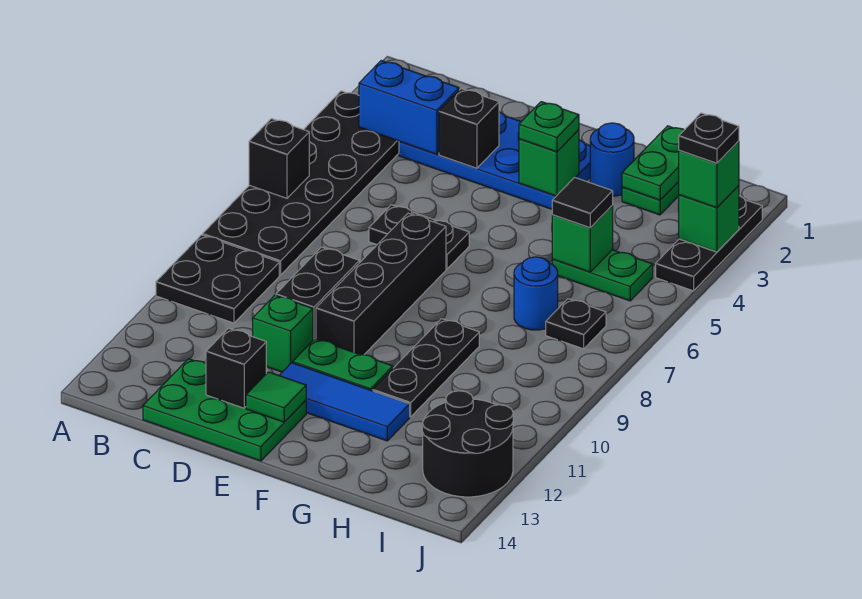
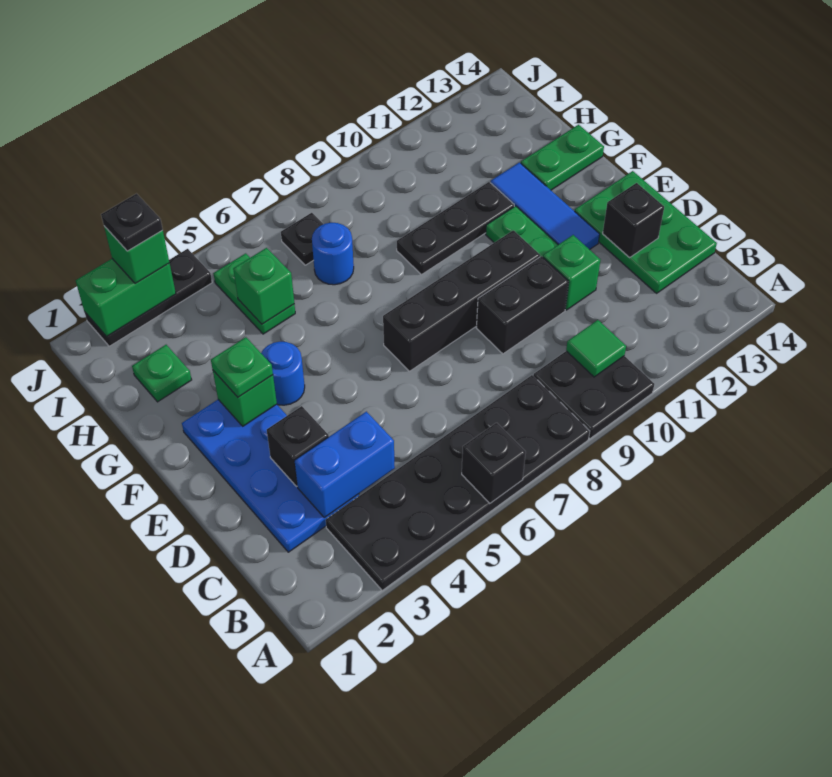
blue 1x2 brick [359,61,459,154] -> blue 1x2 brick turned to [295,412,395,518]
black 1x2 plate [369,205,469,269] -> none
green 1x1 tile [246,372,306,422] -> green 1x1 tile moved to [566,320,626,377]
blue 1x1 round brick [590,123,634,196] -> blue 1x1 round brick moved to [261,342,305,405]
green 1x2 plate [622,126,684,200] -> green 1x2 plate moved to [521,125,604,190]
black 1x1 tile [552,178,613,228] -> none
black 2x2 round brick [422,391,513,497] -> none
green 1x1 brick [679,186,739,252] -> green 1x2 brick [76,259,176,337]

